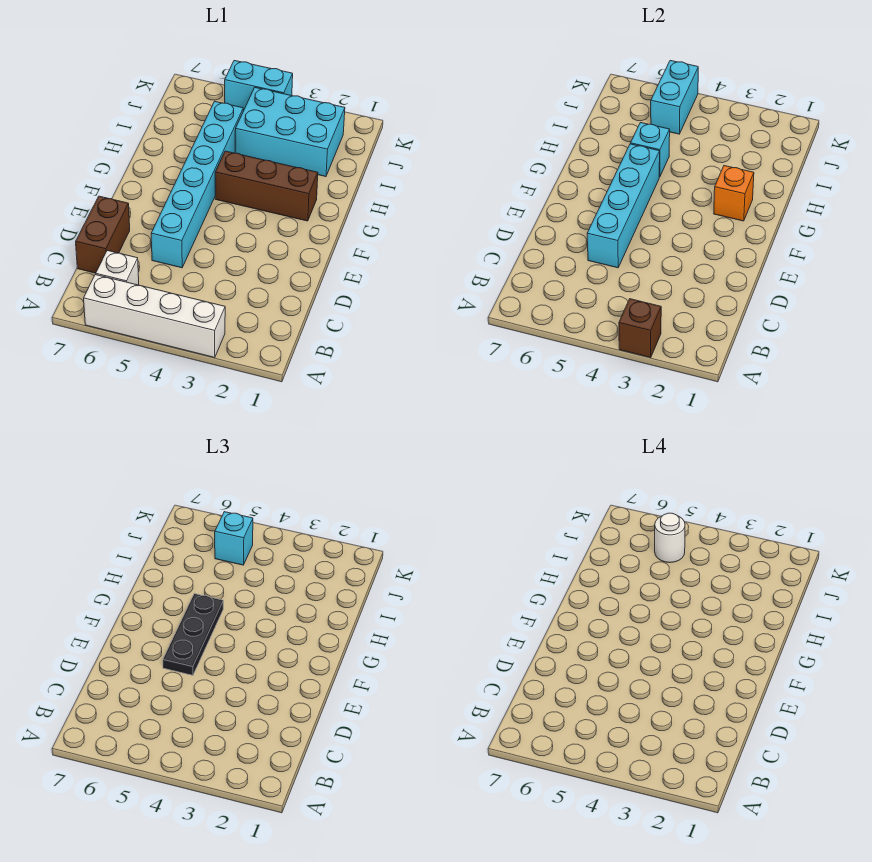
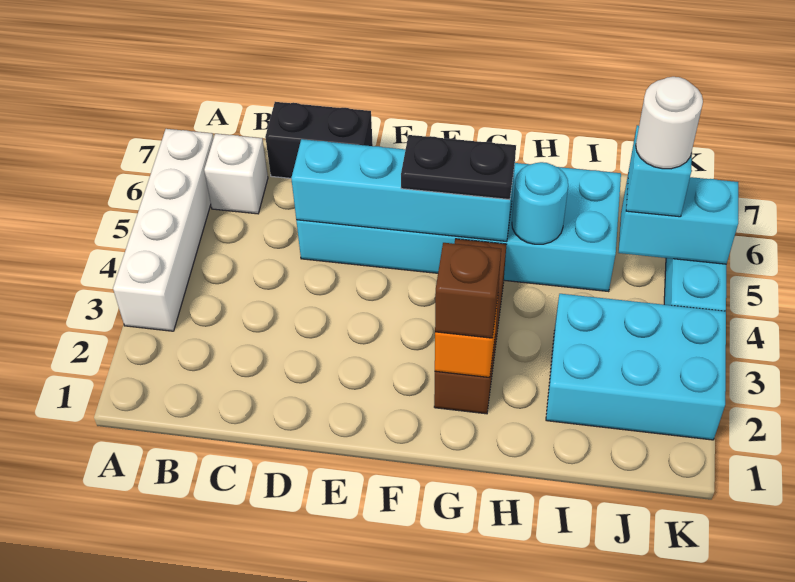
brown 1x1 brick [619,299,661,358] -> brown 1x1 brick moved to [435,243,501,338]
brown 1x2 brick [76,196,130,273] -> black 1x2 brick [265,102,373,178]
cyan 1x6 brick [151,101,243,268] -> cyan 2x6 brick [296,163,621,292]
black 1x3 plate [163,594,223,675] -> black 1x2 plate [401,135,516,200]
cyan 1x1 brick [630,123,670,177] -> cyan 1x1 round brick [512,162,568,244]
cyan 2x3 brick [235,88,345,177] -> cyan 2x3 brick turned to [546,294,726,440]

